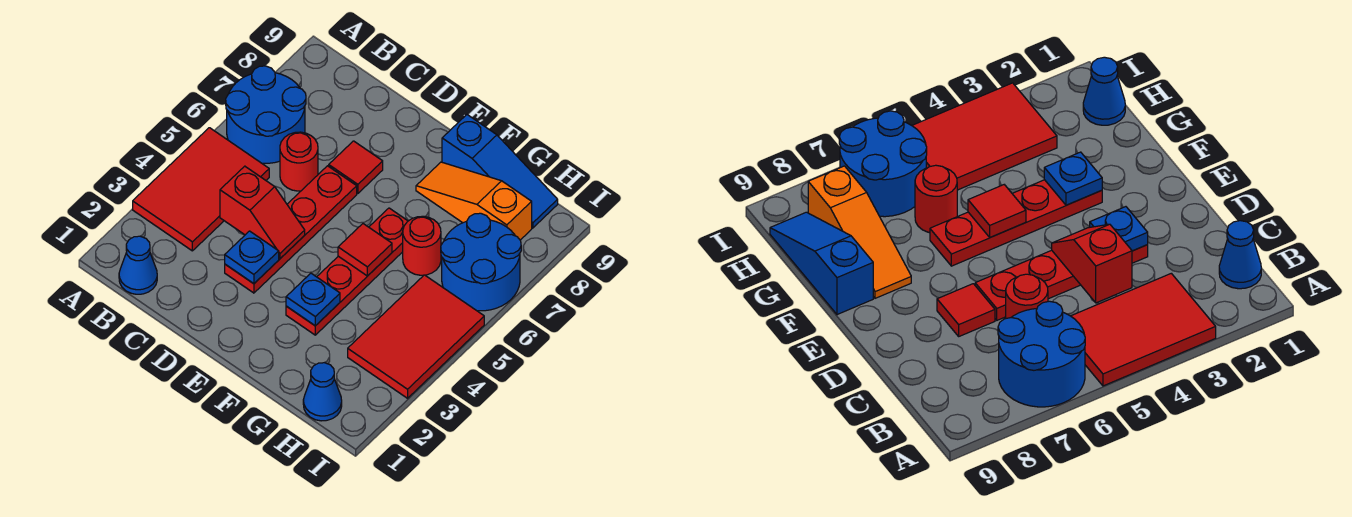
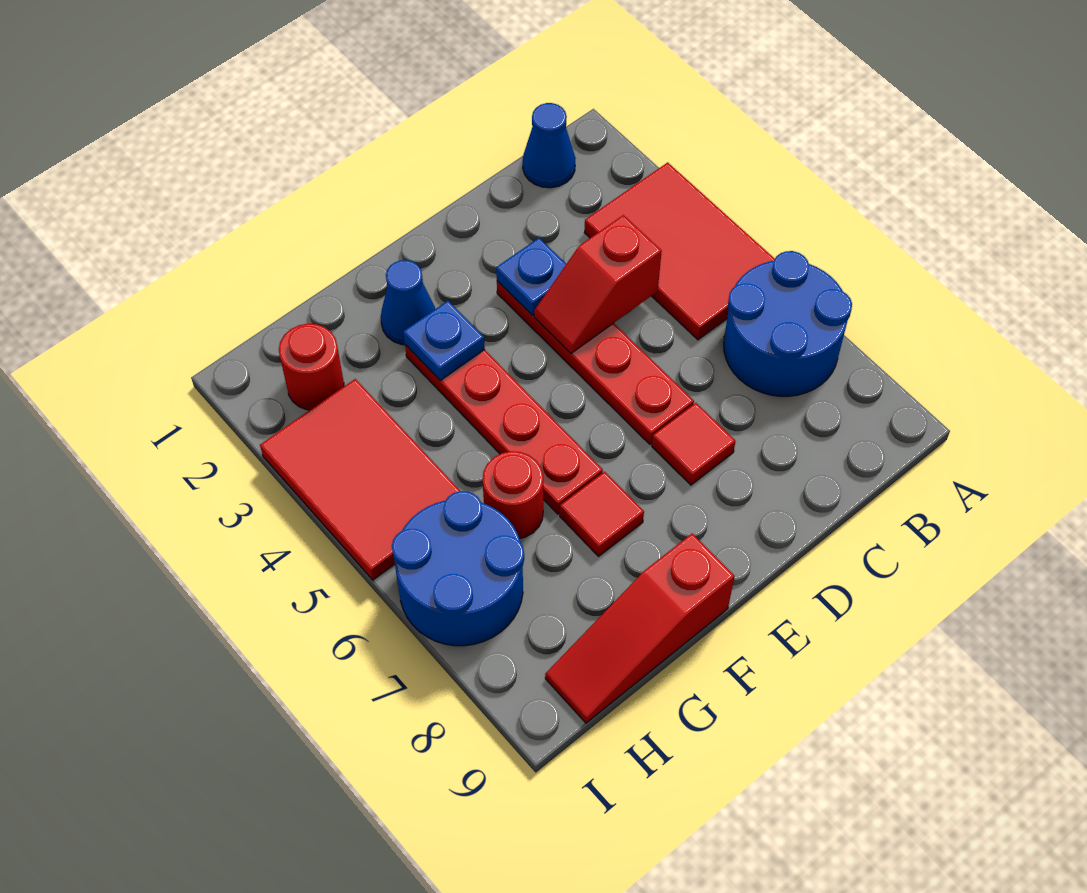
red 1x1 round brick [280,132,318,191] -> red 1x1 round brick moved to [279,324,344,410]
red 1x1 tile [338,224,392,276] -> red 1x1 tile moved to [560,472,644,556]
orange 1x3 slope [416,162,532,240] -> none
blue 1x3 slope [442,115,558,228] -> red 1x3 slope [545,534,735,723]
blue 1x1 cone [303,363,342,421] -> blue 1x1 cone moved to [381,260,435,345]

